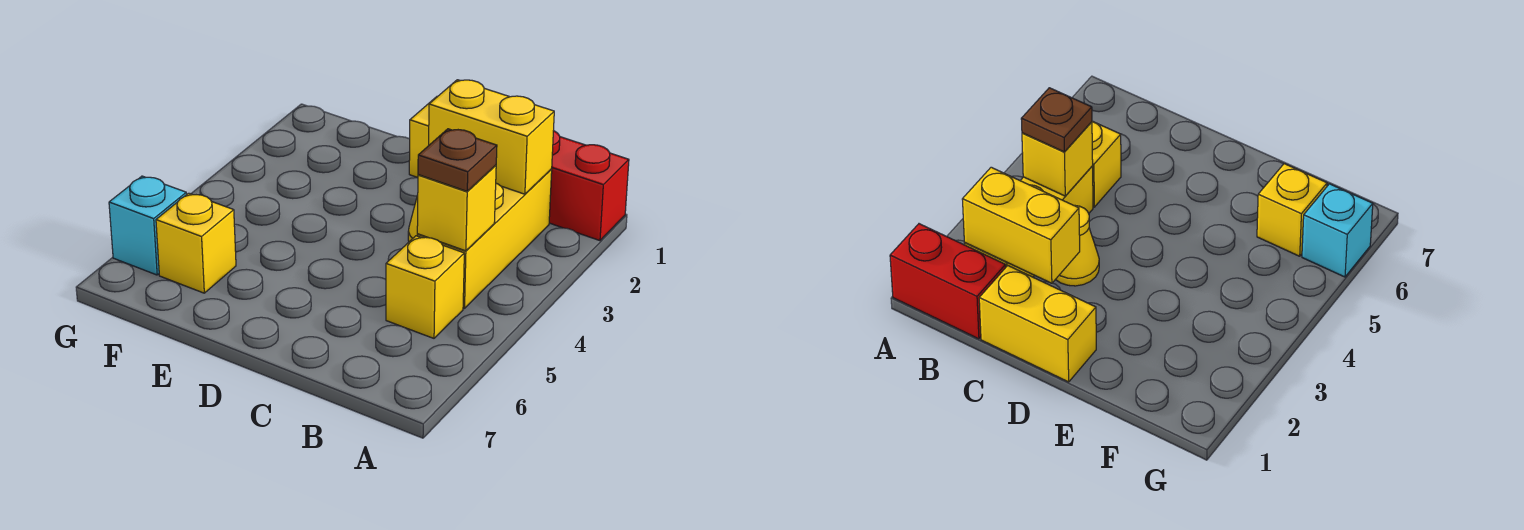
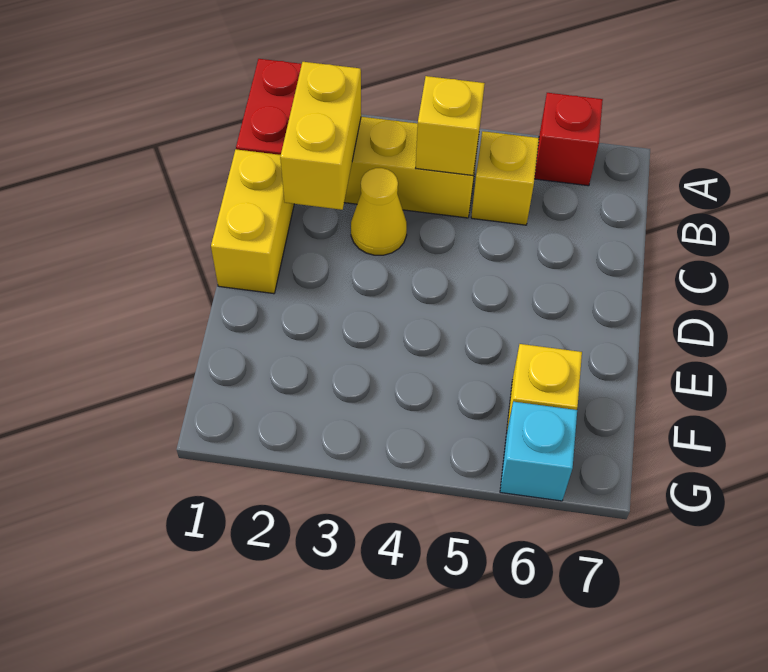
none -> red 1x1 brick [535,93,603,186]
brown 1x1 plate [418,129,497,191] -> none

